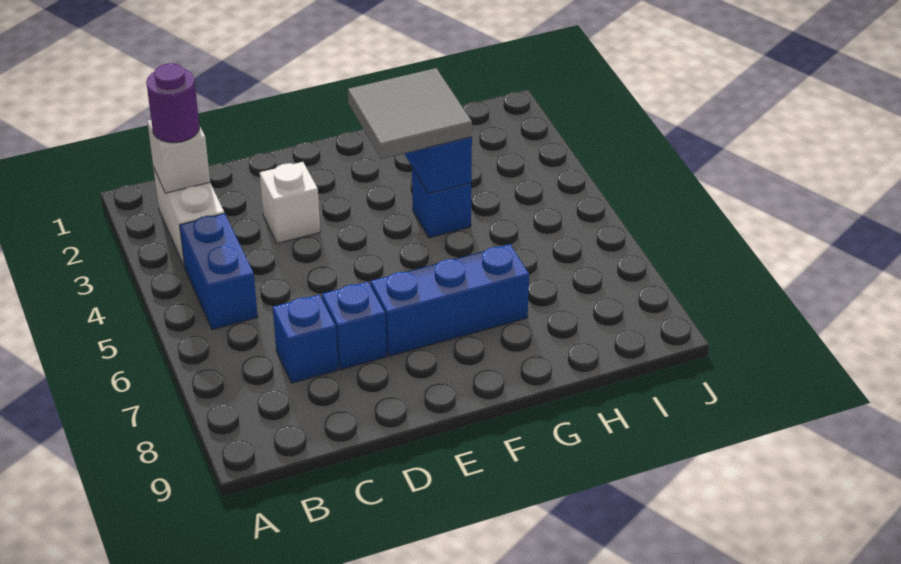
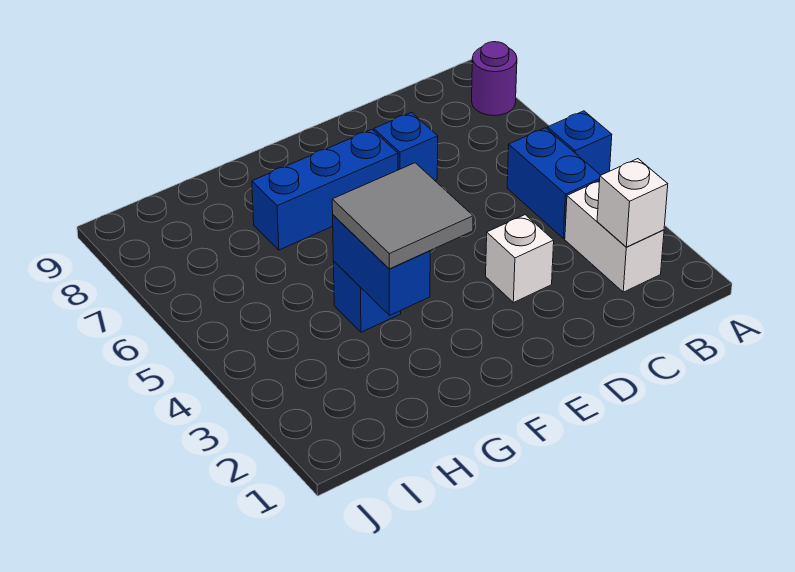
purple 1x1 round brick [146,63,200,143] -> purple 1x1 round brick moved to [472,42,517,116]
blue 1x1 brick [273,295,338,383] -> blue 1x1 brick moved to [547,111,612,175]

